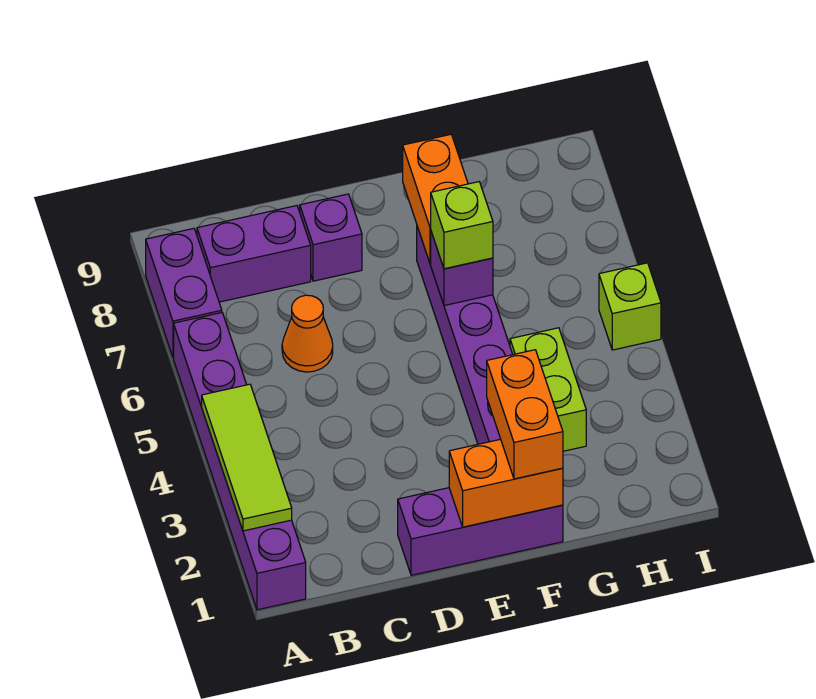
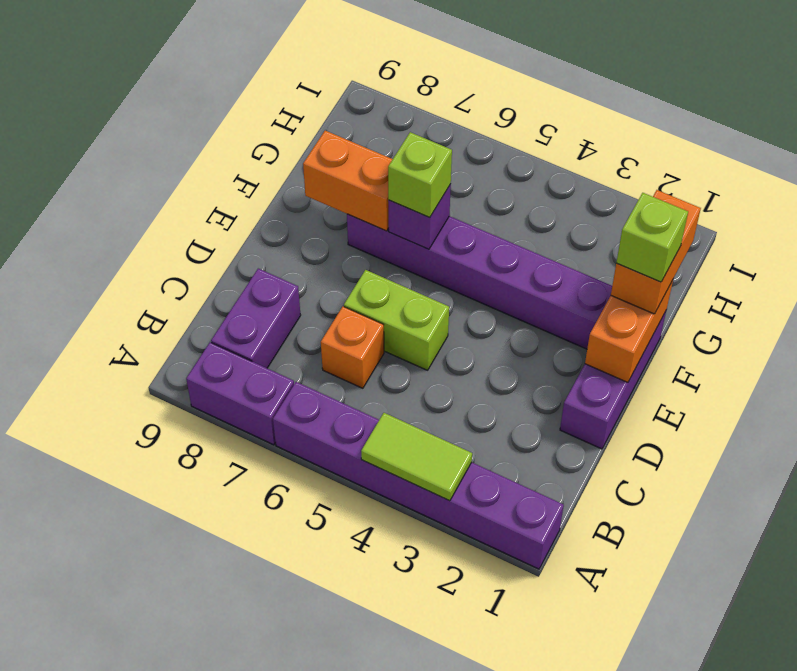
lime 1x3 tile [202,384,292,531] -> lime 1x2 tile [361,413,472,501]
orange 1x1 cone [282,295,333,372] -> orange 1x1 brick [321,306,384,388]
purple 1x1 brick [300,194,362,281] -> none
orange 1x2 brick [487,350,563,479] -> orange 1x2 brick turned to [611,190,701,314]
lime 1x2 brick [510,328,586,451] -> lime 1x2 brick moved to [344,270,449,370]
lime 1x1 brick [599,263,661,350] -> lime 1x1 brick moved to [616,193,688,282]

